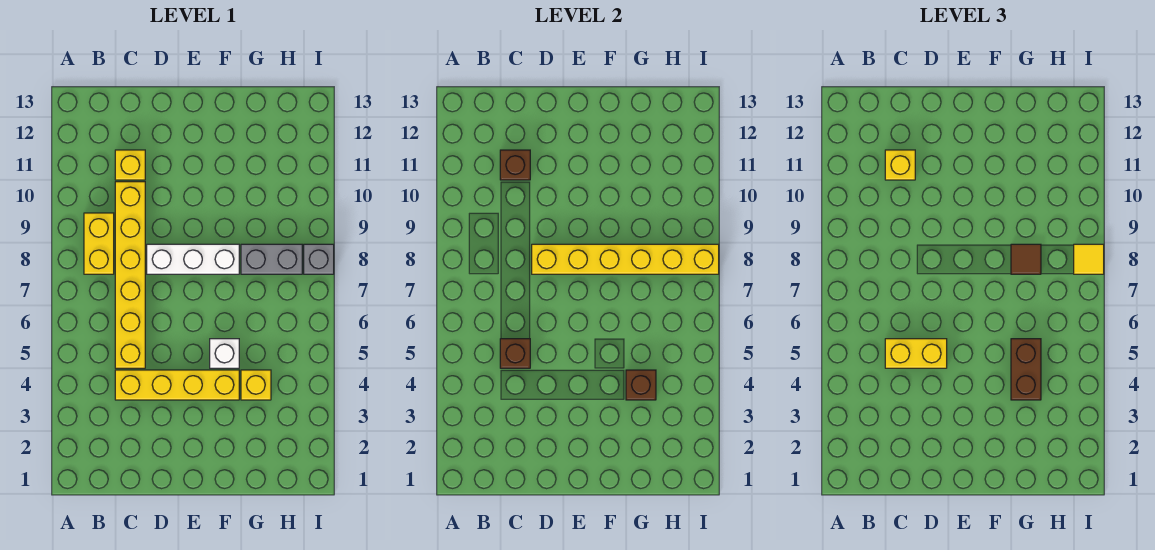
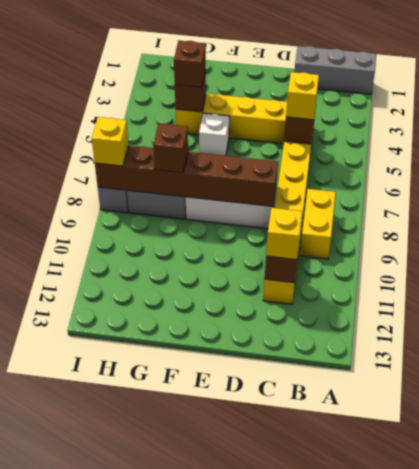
none -> grey 1x3 brick [295,46,376,94]
yellow 1x2 brick [885,339,947,368] -> yellow 1x1 brick [286,72,319,120]
yellow 1x6 brick [532,244,719,274] -> brown 1x6 brick [95,145,278,206]
brown 1x2 brick [1011,339,1041,400] -> brown 1x1 brick [174,41,206,87]
brown 1x1 tile [1011,244,1041,274] -> brown 1x1 brick [153,123,188,173]
yellow 1x1 tile [1074,244,1104,274] -> yellow 1x1 brick [92,117,129,166]

